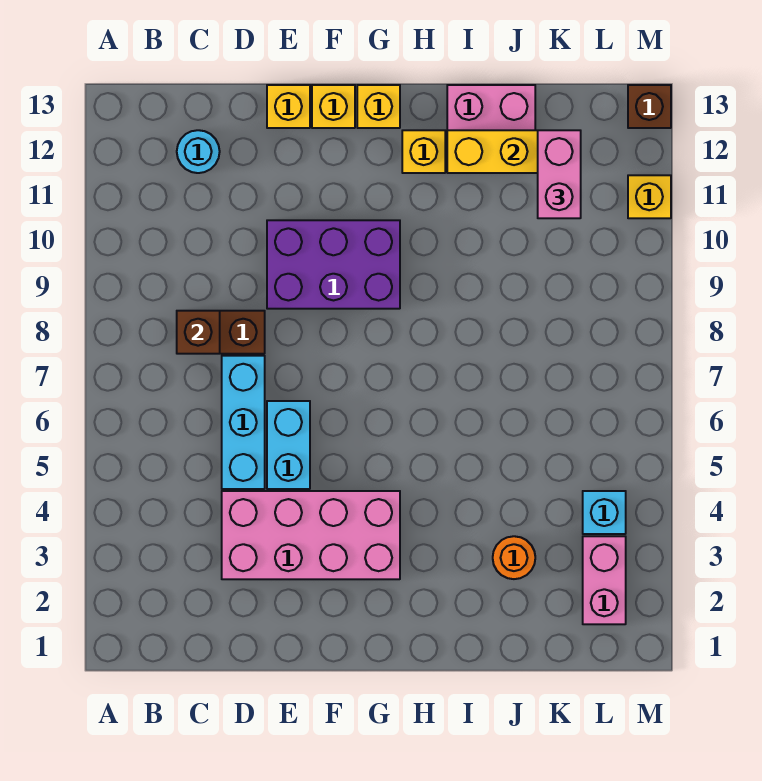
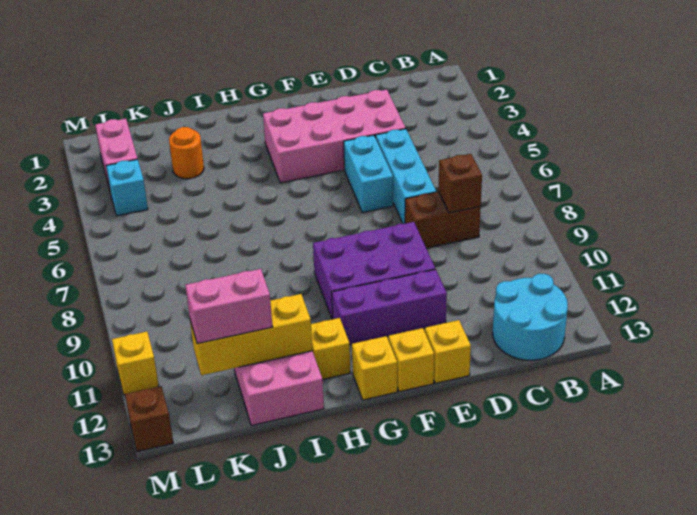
cyan 1x1 round brick [177,130,220,173] -> cyan 2x2 round brick [493,274,568,360]
none -> purple 1x3 brick [332,269,447,345]
pink 1x2 brick [538,130,581,218] -> pink 1x2 brick turned to [185,269,273,344]

